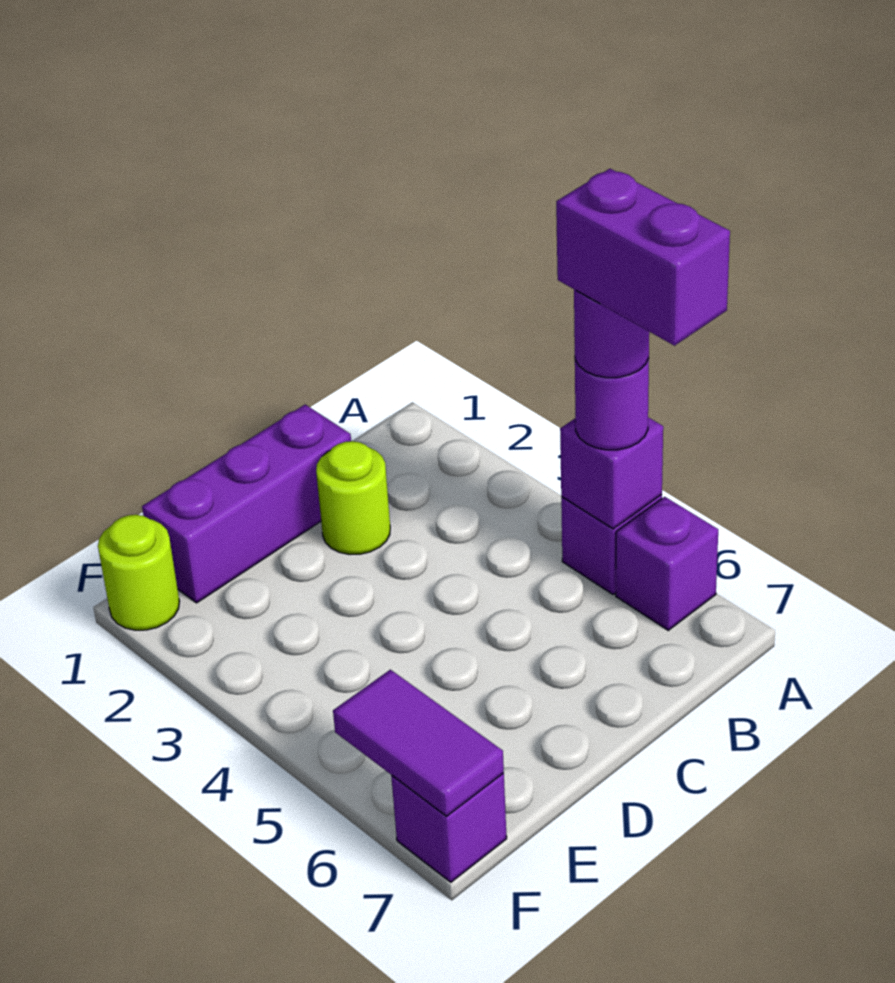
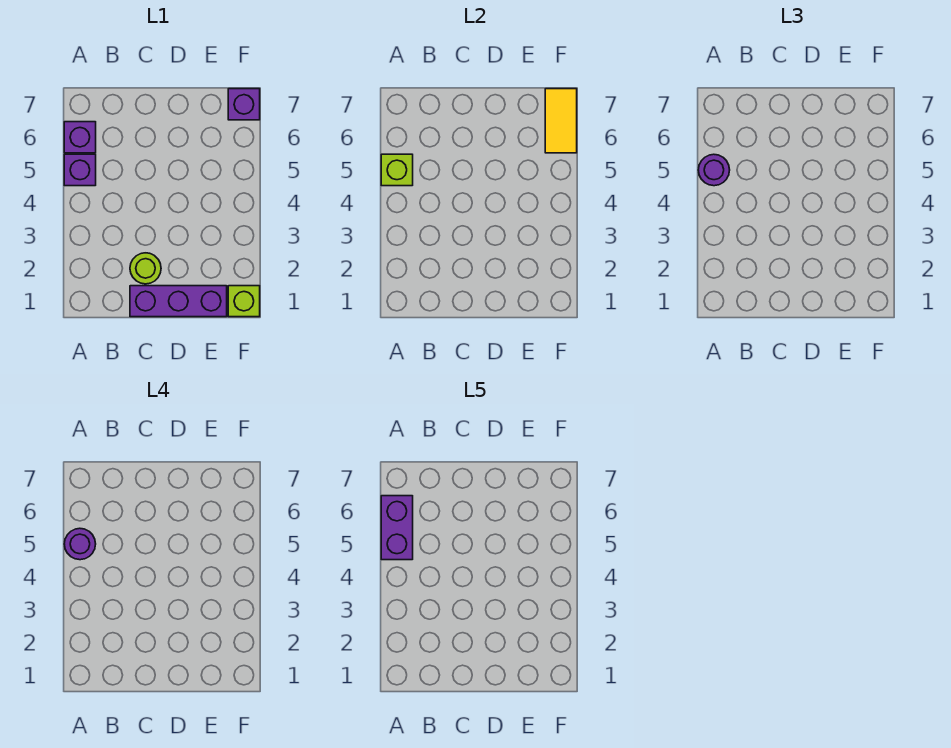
purple 1x1 brick [560,417,663,529] -> lime 1x1 brick [381,154,413,186]
lime 1x1 round brick [98,515,180,630] -> lime 1x1 brick [228,286,260,317]
purple 1x2 tile [333,670,504,816] -> yellow 1x2 tile [545,89,577,153]

